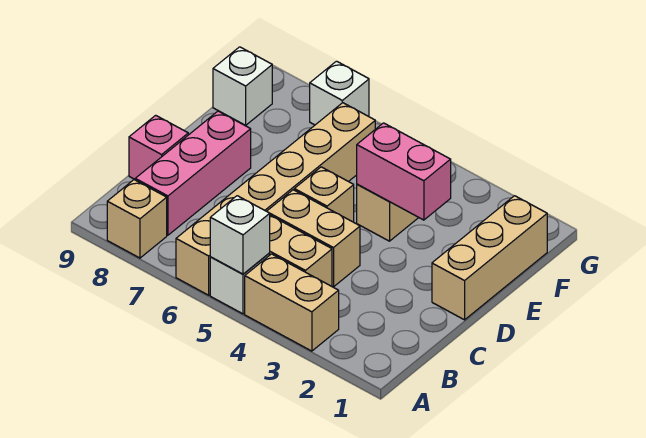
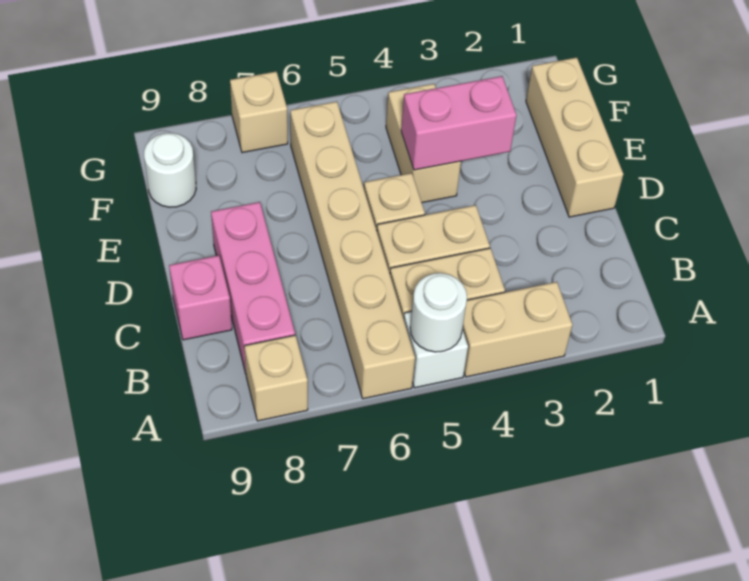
white 1x1 brick [210,196,270,274] -> white 1x1 round brick [410,273,467,352]
white 1x1 brick [213,47,272,125] -> white 1x1 round brick [144,133,196,207]
white 1x1 brick [310,61,369,125] -> tan 1x1 brick [230,72,288,153]

